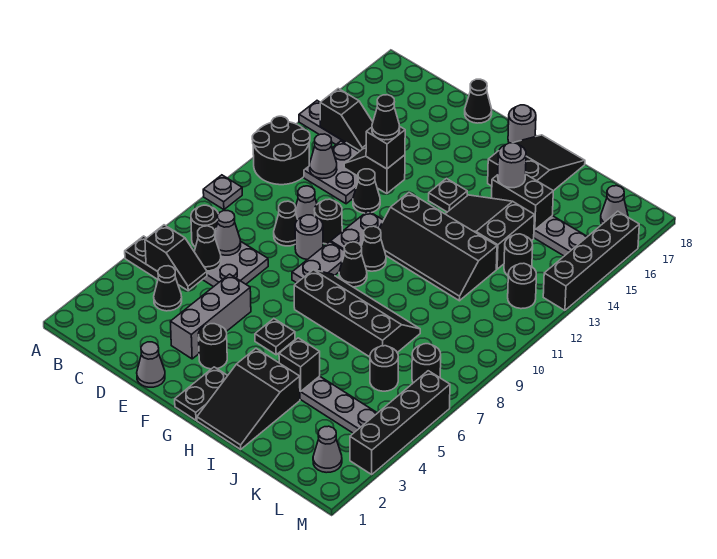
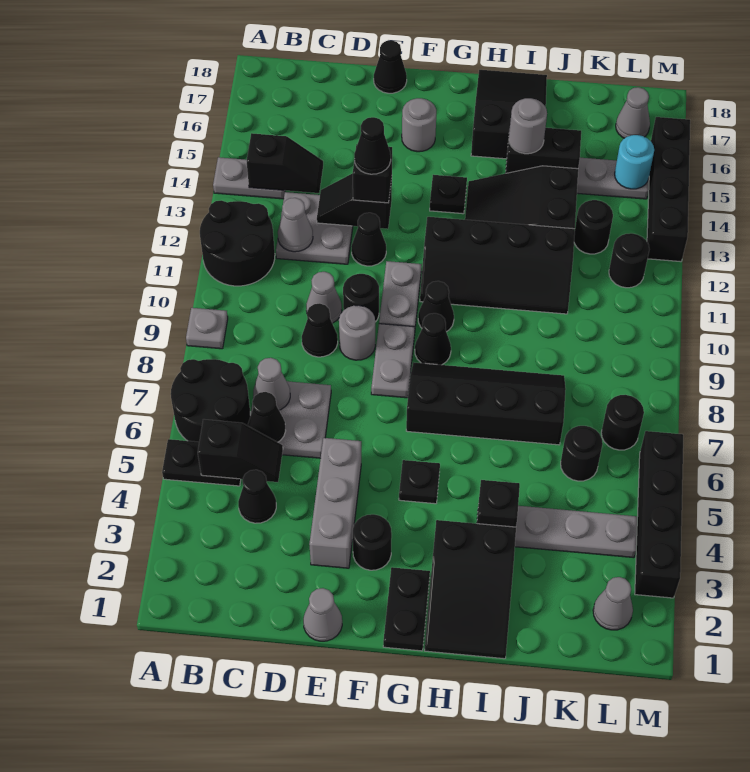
black 1x1 round brick [191,205,218,247] -> black 2x2 round brick [171,359,250,442]
grey 1x1 round brick [508,105,536,143] -> grey 1x1 round brick moved to [402,98,436,152]
none -> cyan 1x1 round brick [615,135,654,189]

